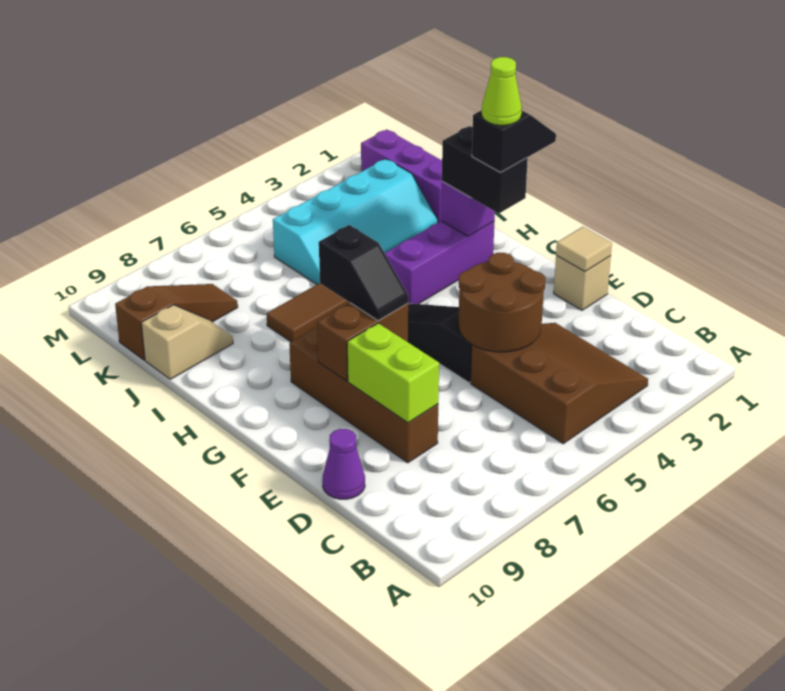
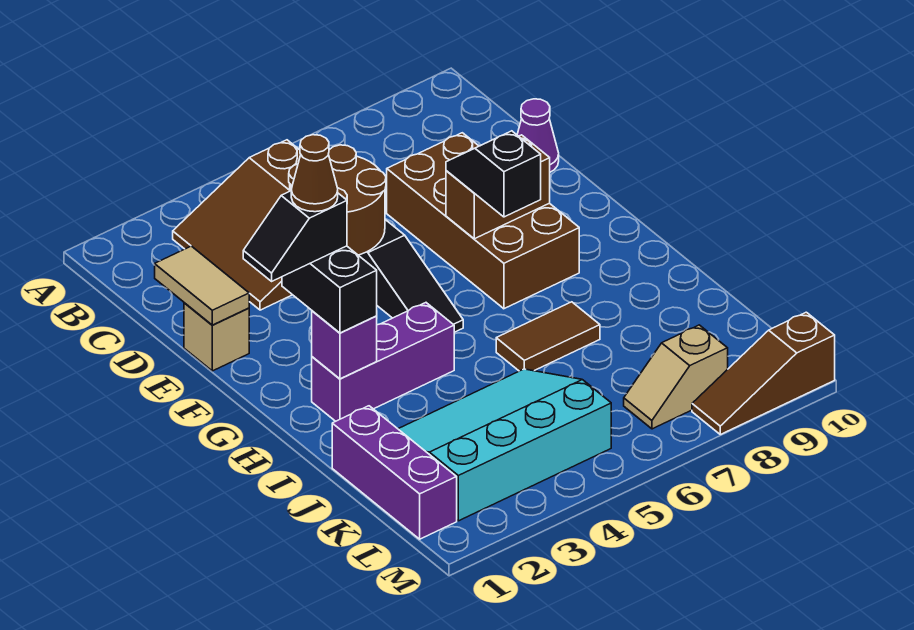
brown 1x4 brick [289,327,438,463] -> brown 2x4 brick [387,133,579,309]
lime 1x2 brick [347,323,439,423] -> none
tan 1x1 tile [556,227,612,272] -> tan 1x2 tile [155,246,249,325]
lime 1x1 cone [482,57,522,125] -> brown 1x1 cone [291,135,338,212]
cyan 2x4 slope [273,159,438,284] -> cyan 3x4 slope [399,369,611,521]
tan 1x2 slope [141,305,233,379] -> tan 1x2 slope moved to [624,325,728,429]
brown 1x3 slope [115,284,238,360] -> brown 1x3 slope moved to [692,312,835,434]

